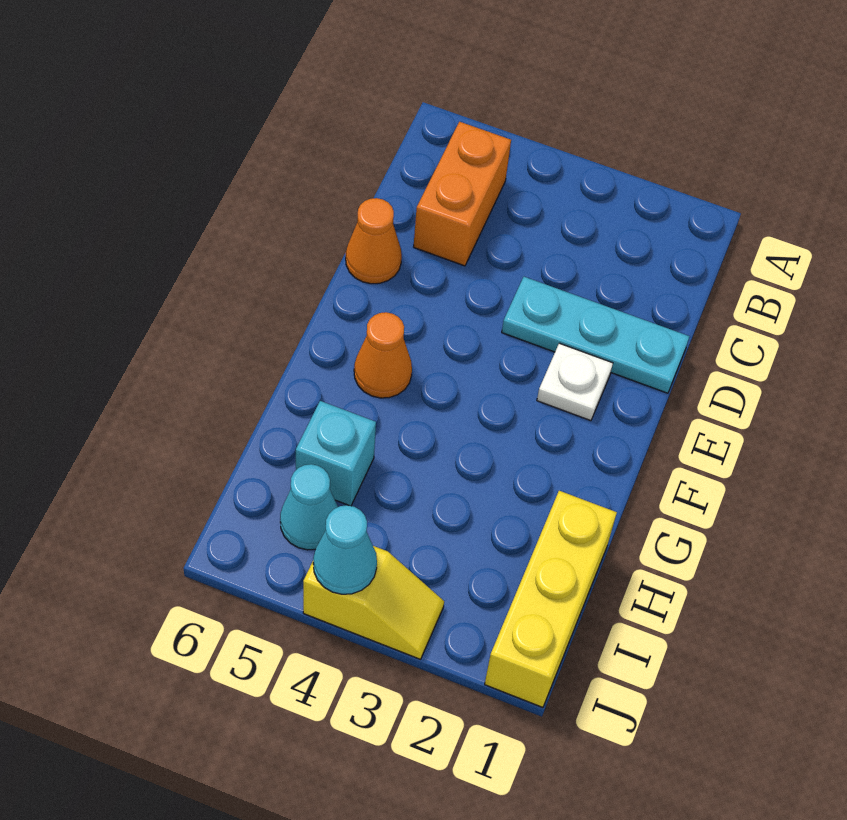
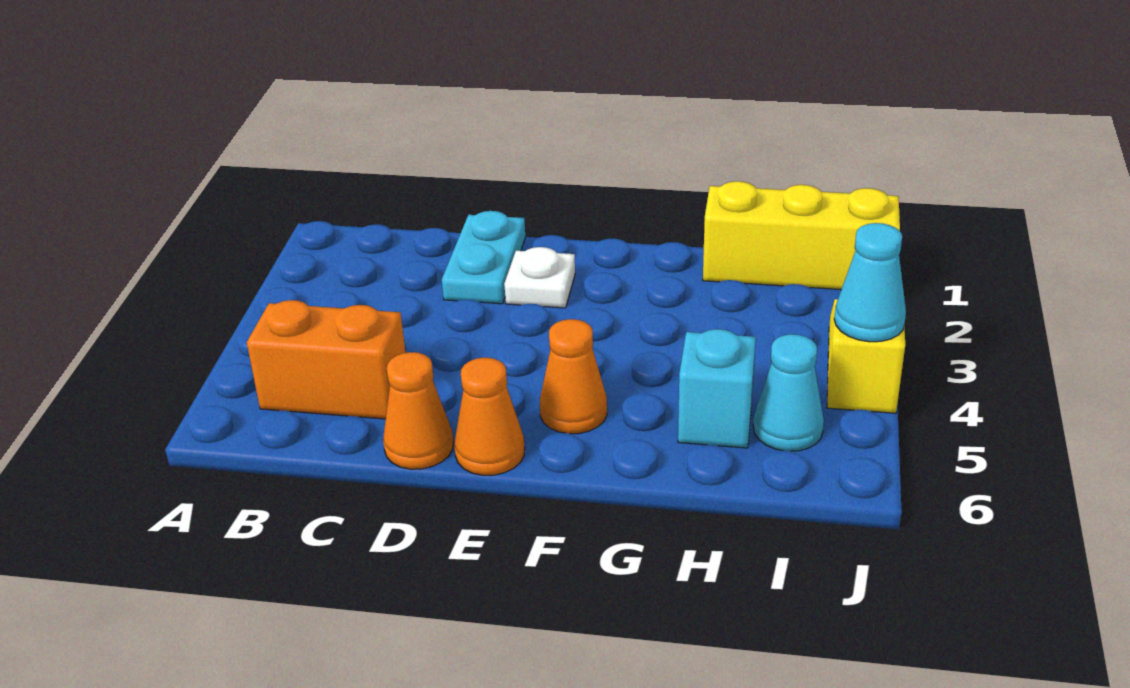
cyan 1x3 plate [502,277,689,393] -> cyan 1x2 plate [442,211,525,304]
none -> orange 1x1 cone [454,357,525,475]

